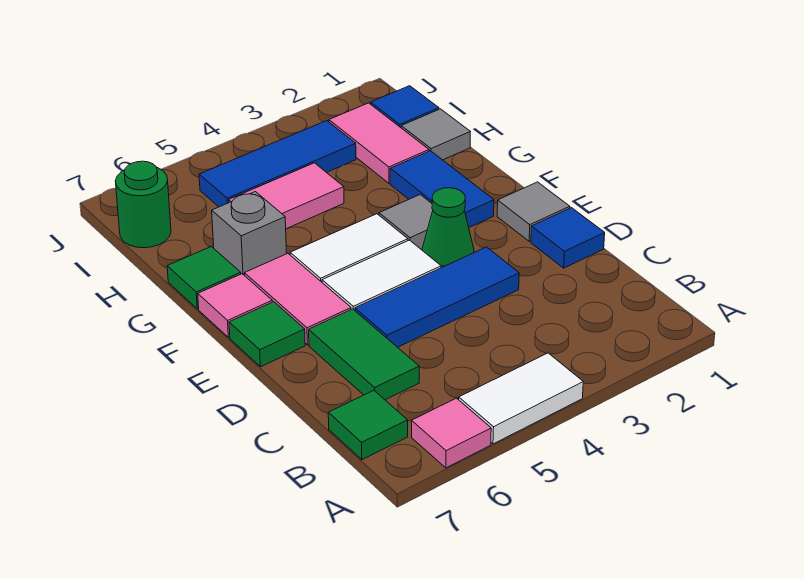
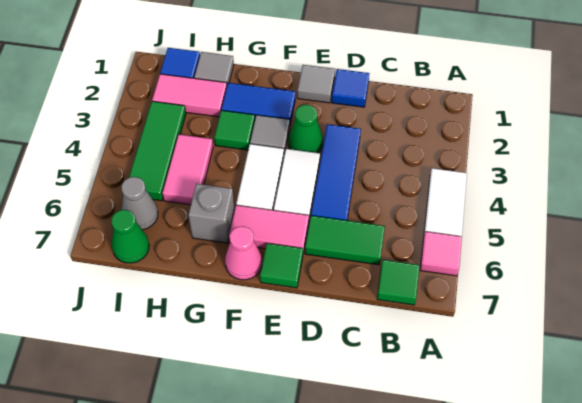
pink 1x1 tile [198,274,272,337] -> pink 1x1 cone [225,226,262,280]
green 1x1 tile [167,247,241,309] -> green 1x1 tile moved to [214,110,255,150]
blue 1x3 tile [199,121,356,207] -> green 1x3 tile [129,101,186,201]
none -> grey 1x1 cone [122,177,158,230]
green 1x1 round brick [115,161,171,248] -> green 1x1 cone [112,210,149,263]

